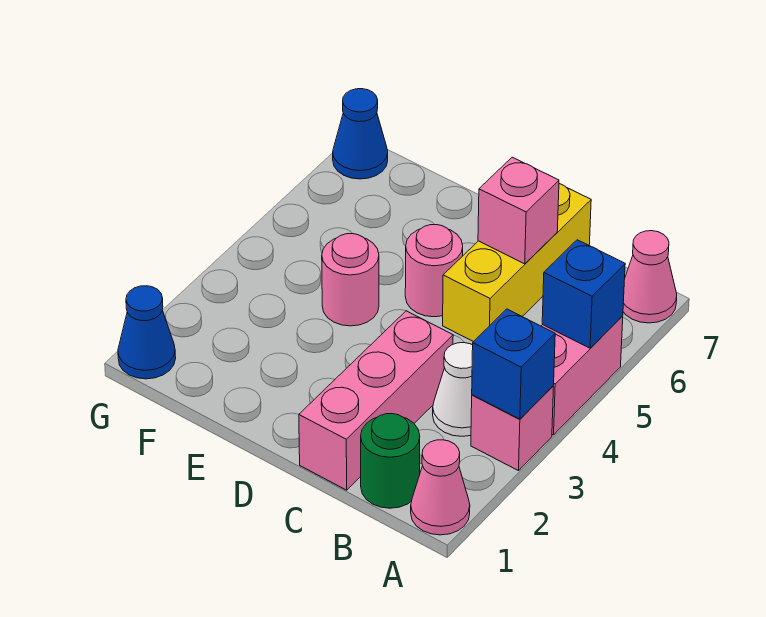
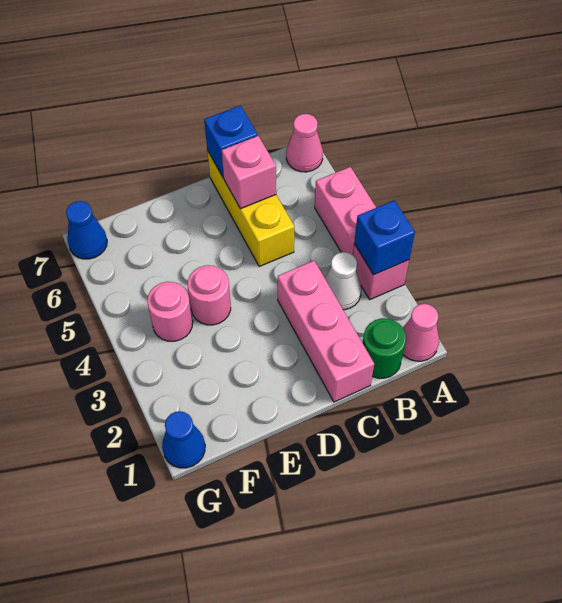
blue 1x1 brick [542,240,625,348] -> blue 1x1 brick moved to [204,106,258,178]
pink 1x1 round brick [405,225,463,317] -> pink 1x1 round brick moved to [147,282,193,341]

